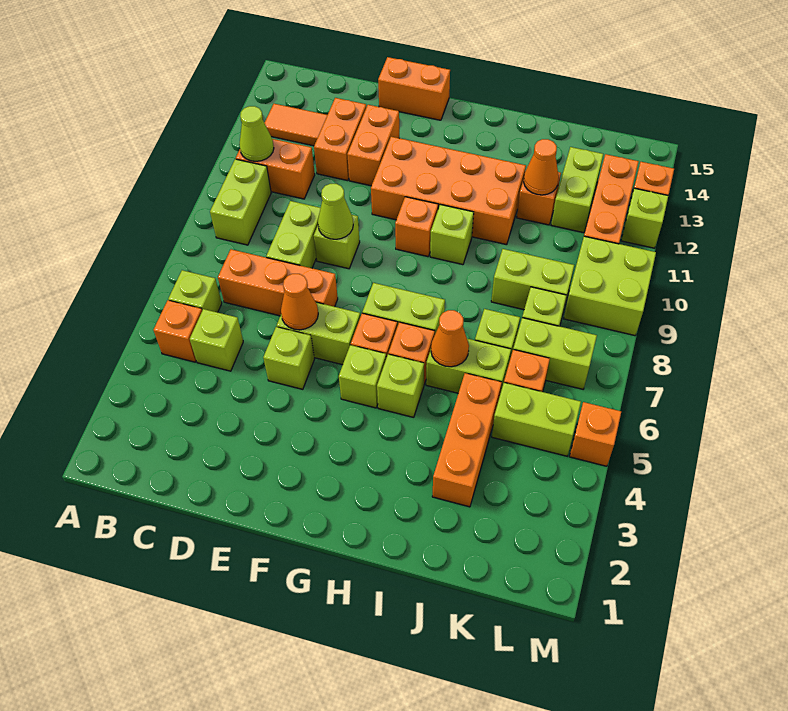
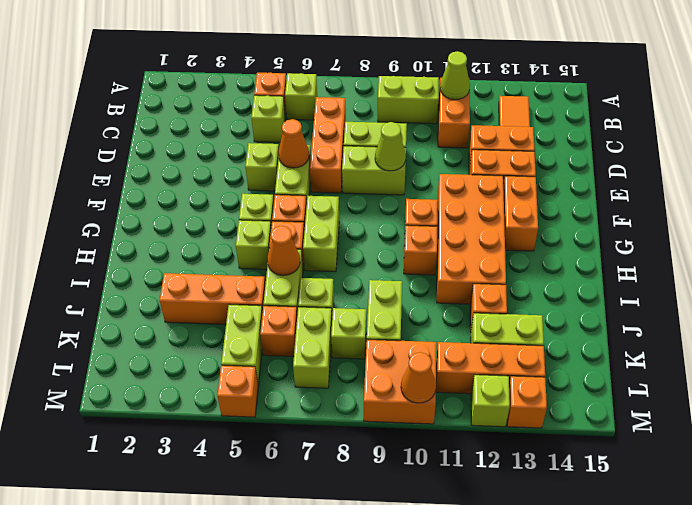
lime 1x1 brick [314,215,360,269] -> lime 1x2 brick [342,146,406,195]
orange 1x2 brick [378,57,450,120] -> orange 1x2 brick moved to [503,176,538,251]
lime 1x1 brick [430,204,474,265] -> orange 1x1 brick [404,225,437,275]
orange 1x1 cone [524,139,559,195] -> orange 1x1 cone moved to [401,352,436,403]
lime 2x2 brick [564,236,656,336] -> orange 2x2 brick [364,340,436,424]

